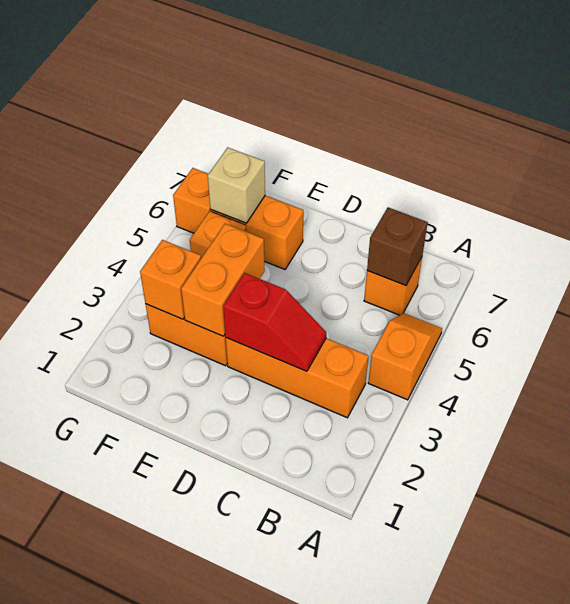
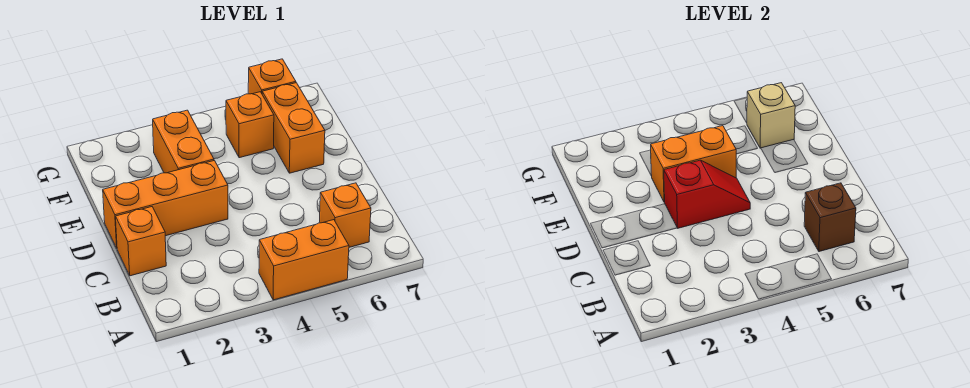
orange 1x2 slope [368,313,442,400] -> orange 1x2 brick [259,220,349,300]
orange 1x3 brick [226,338,368,418] -> orange 1x3 brick turned to [103,161,228,248]
red 1x2 slope [223,273,326,371] -> red 1x2 slope turned to [664,160,750,228]
orange 1x1 brick [140,240,201,319] -> orange 1x1 brick moved to [116,207,166,276]

